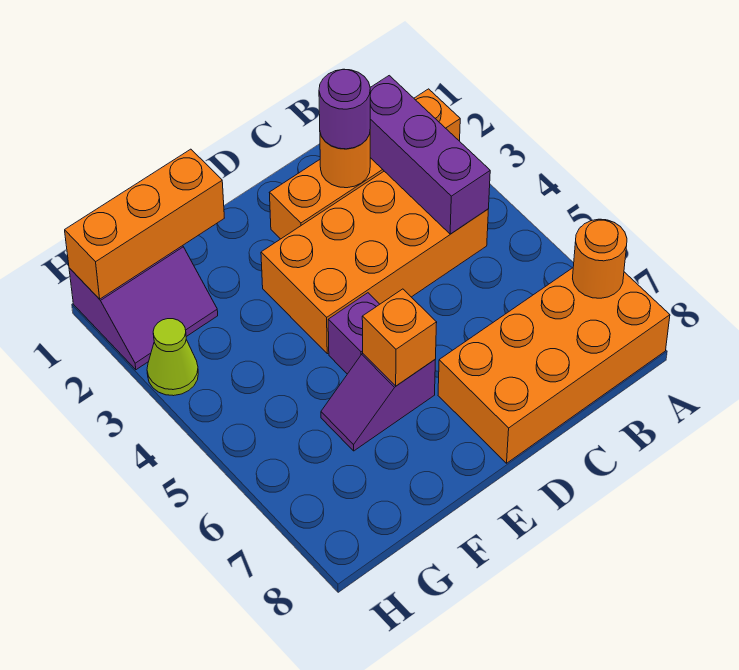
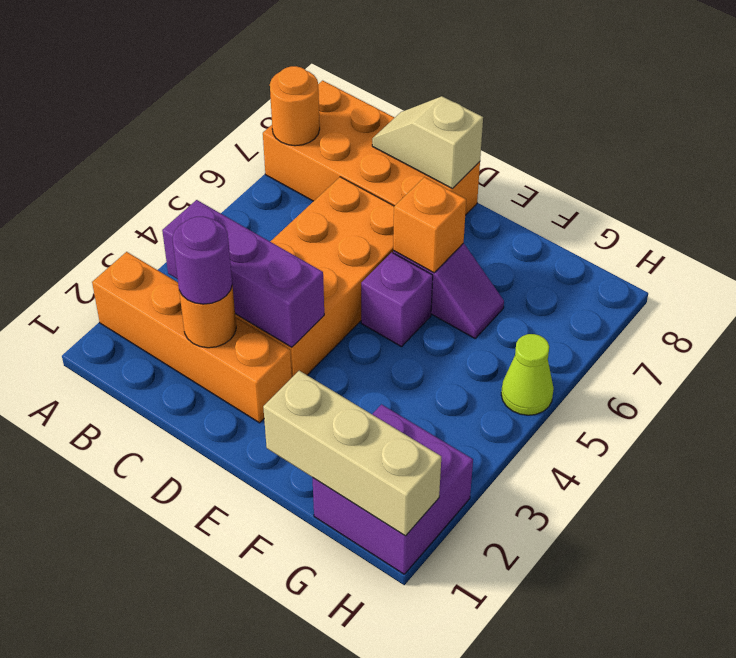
purple 1x3 brick [370,76,490,234] -> purple 1x3 brick turned to [162,200,324,347]
orange 2x4 brick [261,171,488,354] -> orange 2x4 brick turned to [235,177,394,377]
none -> tan 1x2 slope [372,96,483,189]
orange 1x3 brick [65,149,224,299] -> tan 1x3 brick [263,371,441,536]
purple 2x2 slope [69,246,218,370] -> purple 2x2 brick [312,404,473,574]
lime 1x1 cone [147,319,198,396] -> lime 1x1 cone moved to [501,334,554,415]

